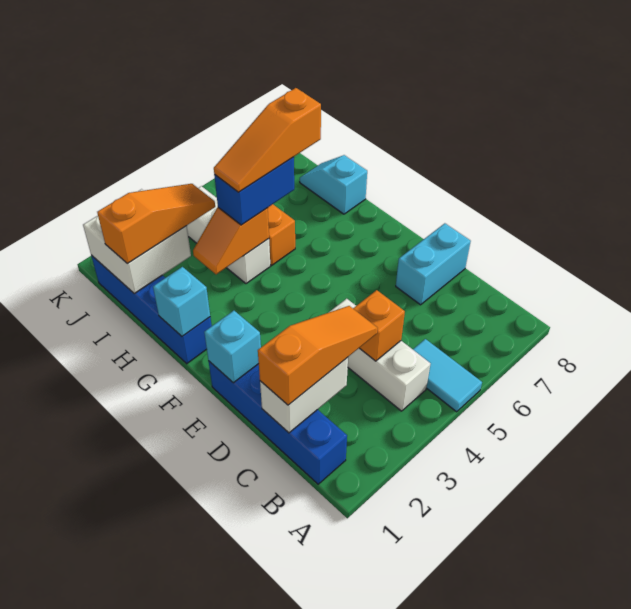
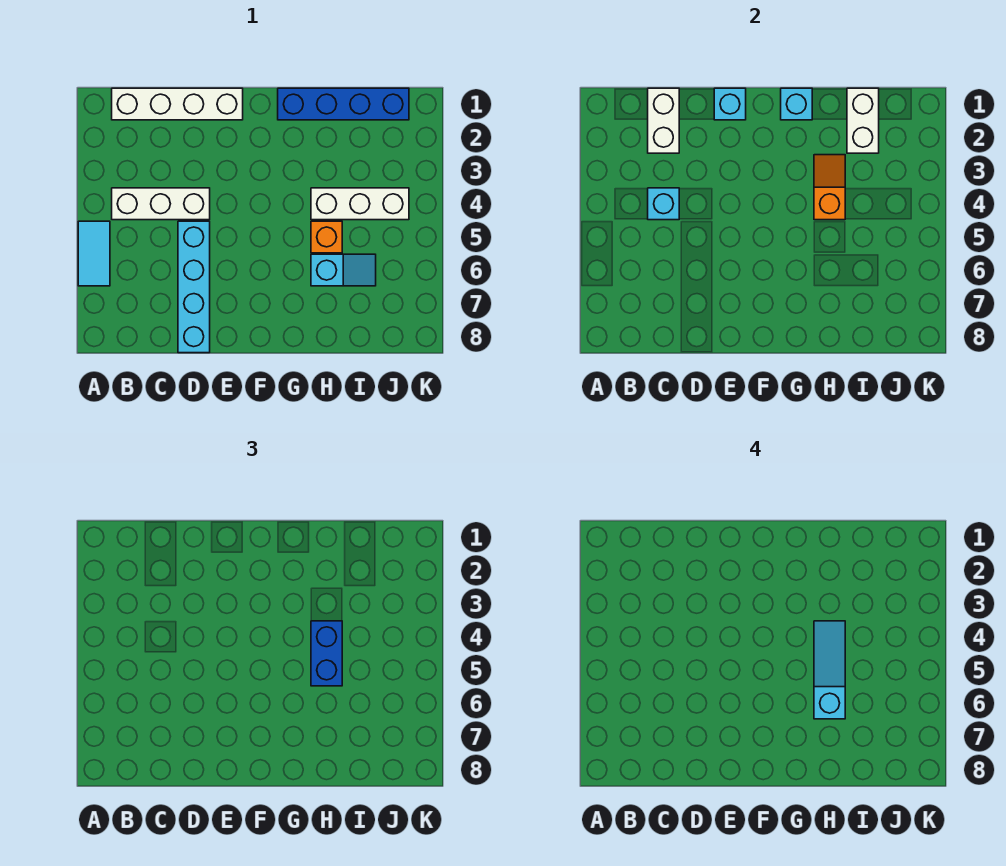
cyan 1x2 tile [413,339,482,412] -> cyan 1x2 tile turned to [78,221,110,286]
blue 1x4 brick [209,361,347,484] -> white 1x4 brick [112,88,243,120]
orange 1x3 slope [258,306,378,405] -> none
orange 1x1 brick [353,290,405,361] -> cyan 1x1 brick [648,188,679,220]
cyan 1x2 brick [396,223,471,305] -> cyan 1x4 brick [178,221,210,353]
orange 1x3 slope [214,88,321,192] -> cyan 1x3 slope [814,621,845,719]
cyan 1x2 slope [300,155,367,214] -> cyan 1x2 slope moved to [311,254,376,286]
white 2x2 brick [83,189,191,294] -> white 1x2 brick [847,88,879,153]
orange 1x3 slope [97,184,215,264] -> none

